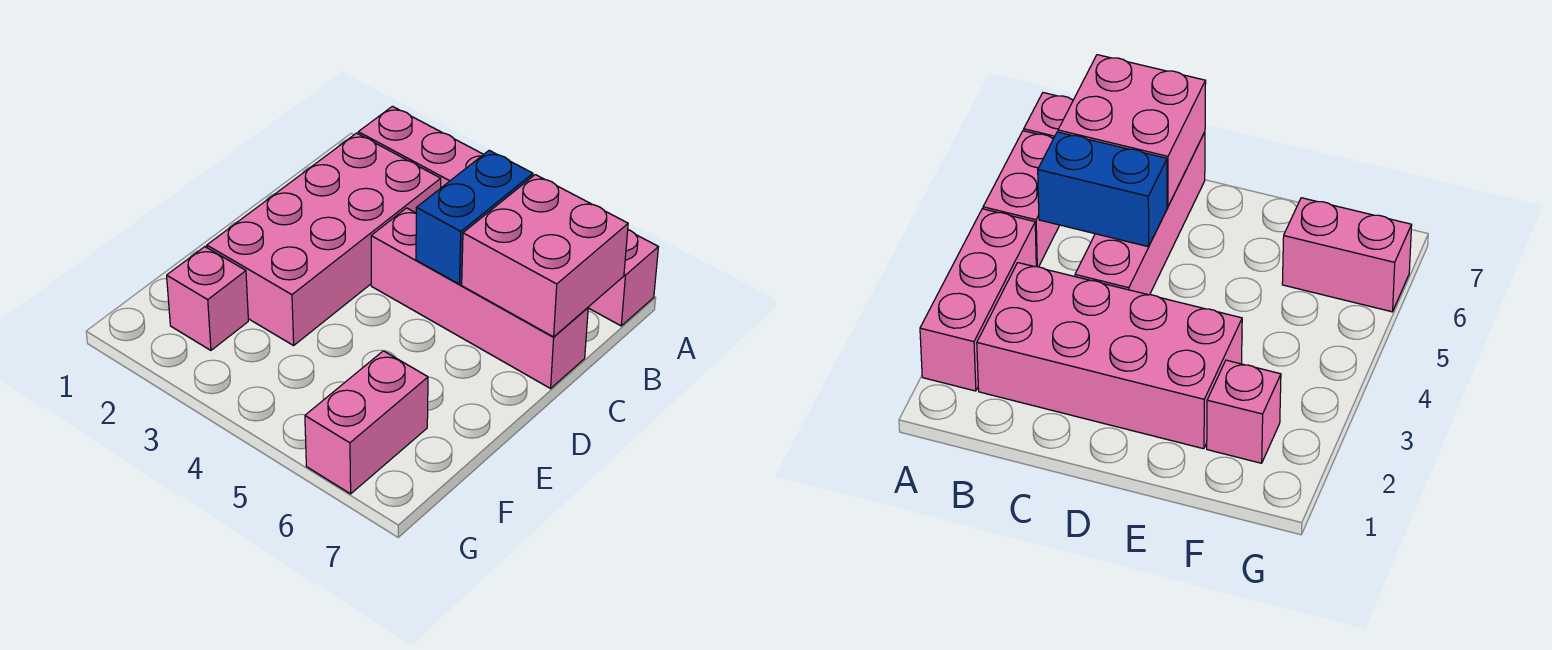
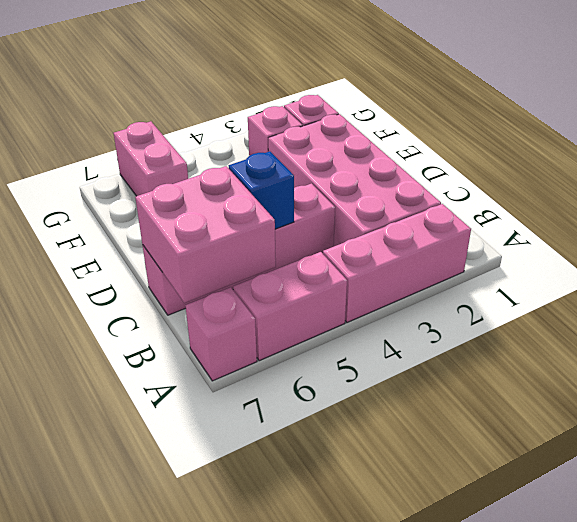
blue 1x2 brick [416,150,533,284] -> blue 1x1 brick [229,151,294,229]
none -> pink 1x1 brick [248,106,303,156]

